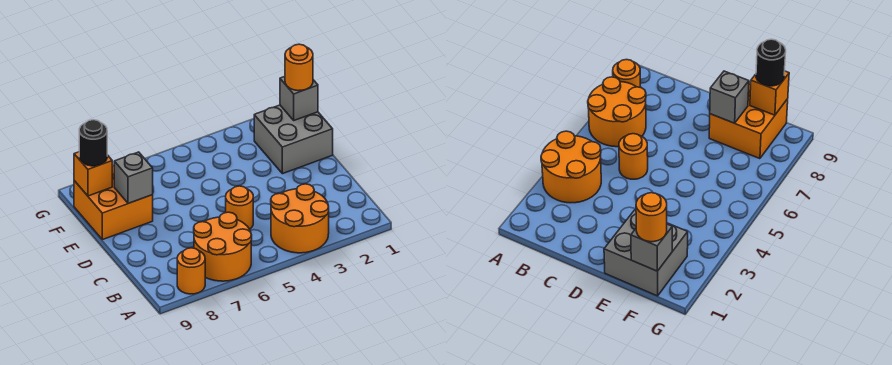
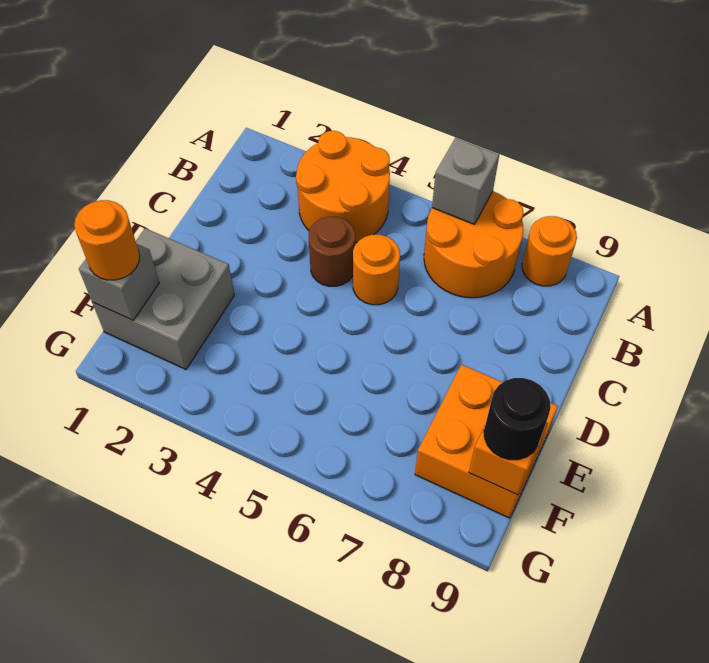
none -> brown 1x1 round brick [309,217,355,286]
grey 1x1 brick [114,152,153,203] -> grey 1x1 brick moved to [432,138,499,224]

